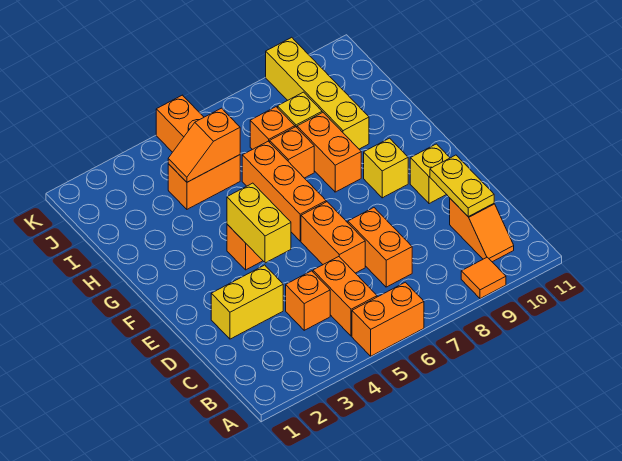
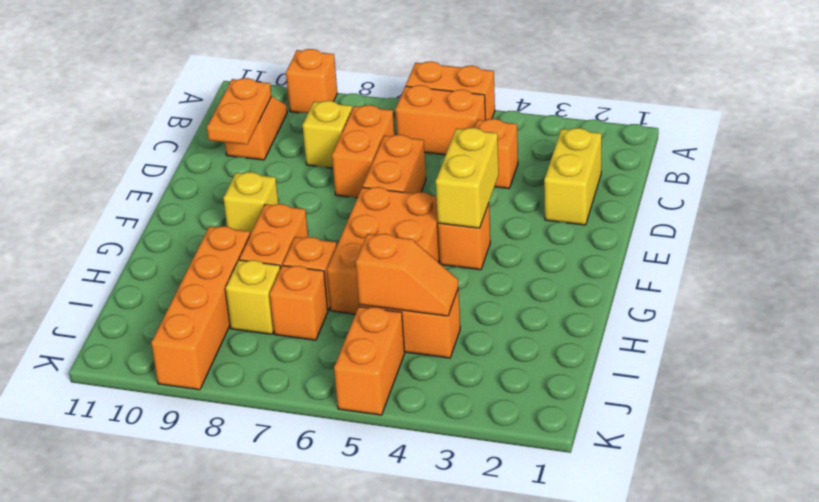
orange 1x1 tile [461,257,506,299] -> orange 1x1 brick [286,49,337,113]
orange 1x2 brick [313,257,377,336] -> orange 1x2 brick turned to [395,85,486,155]
yellow 1x2 plate [430,155,494,217] -> orange 1x2 plate [207,78,272,145]
yellow 1x2 brick [211,265,283,339] -> yellow 1x2 brick turned to [544,128,602,225]
yellow 1x1 brick [410,144,450,204] -> yellow 1x1 brick moved to [303,101,352,168]
orange 1x3 brick [242,141,326,241] -> orange 2x3 brick [327,187,440,314]
yellow 1x4 brick [266,37,369,149] -> orange 1x4 brick [151,226,250,390]

